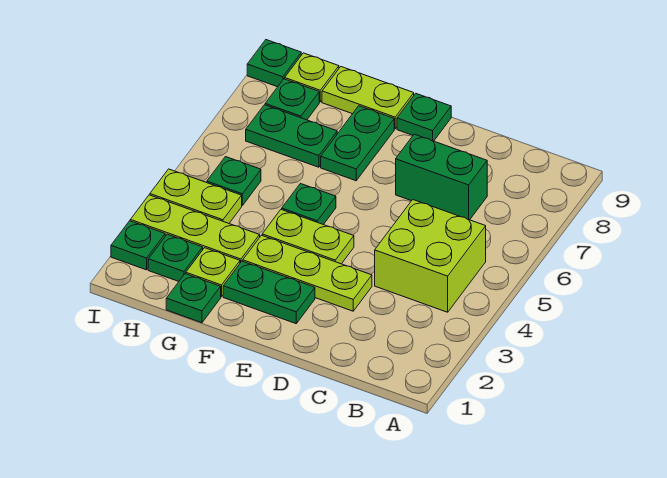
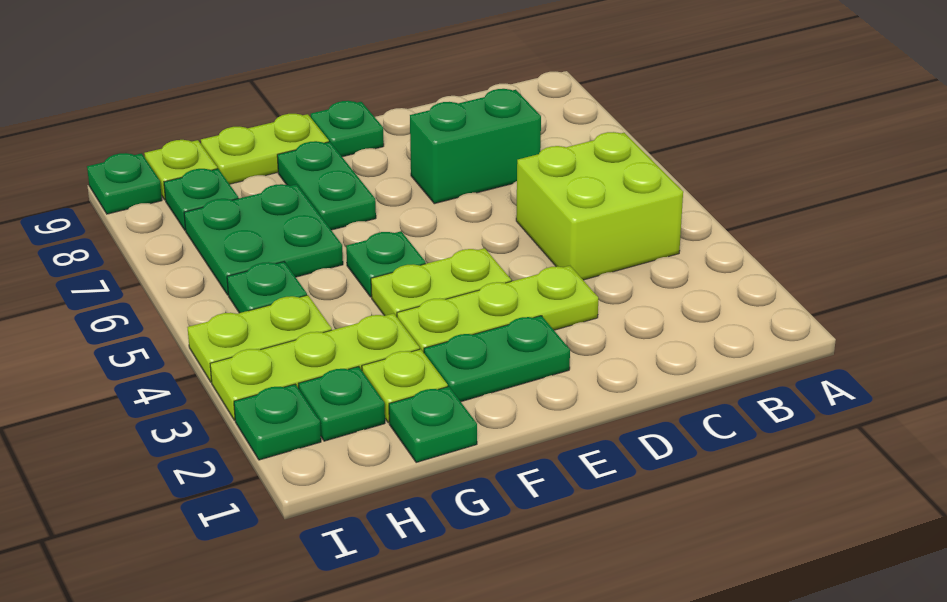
green 1x2 plate [246,105,337,167] -> green 2x2 plate [184,184,343,295]

